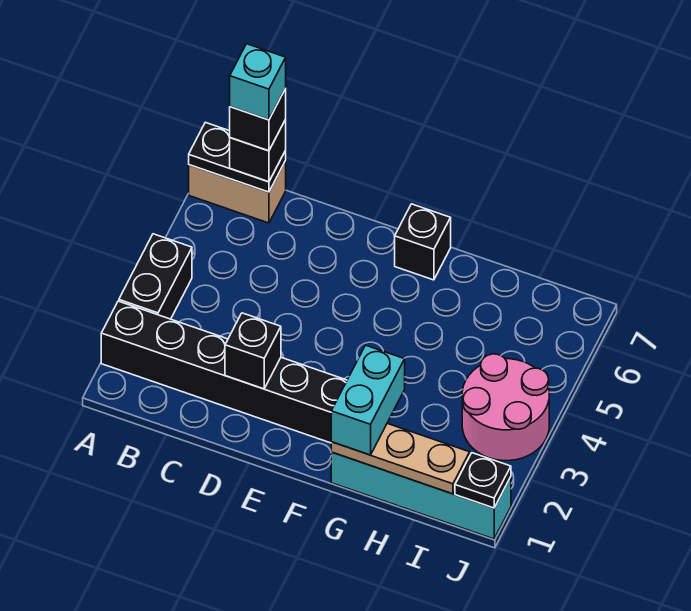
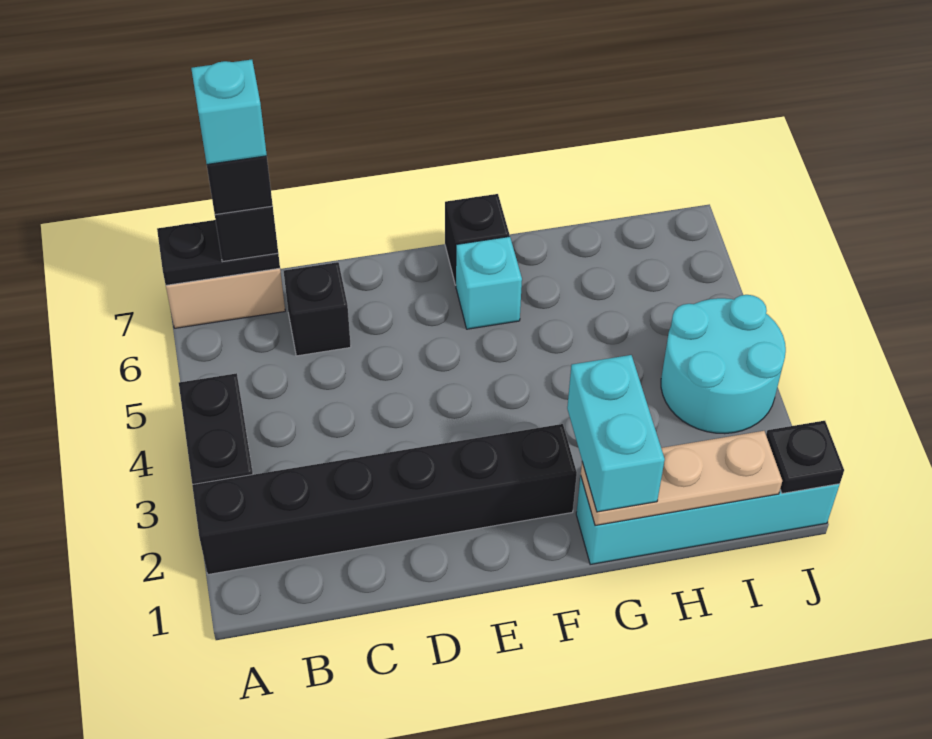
black 1x1 brick [225,313,281,389] -> black 1x1 brick moved to [284,262,351,356]
none -> cyan 1x1 brick [456,236,522,329]
pink 2x2 round brick [462,354,549,461] -> cyan 2x2 round brick [661,295,786,434]

